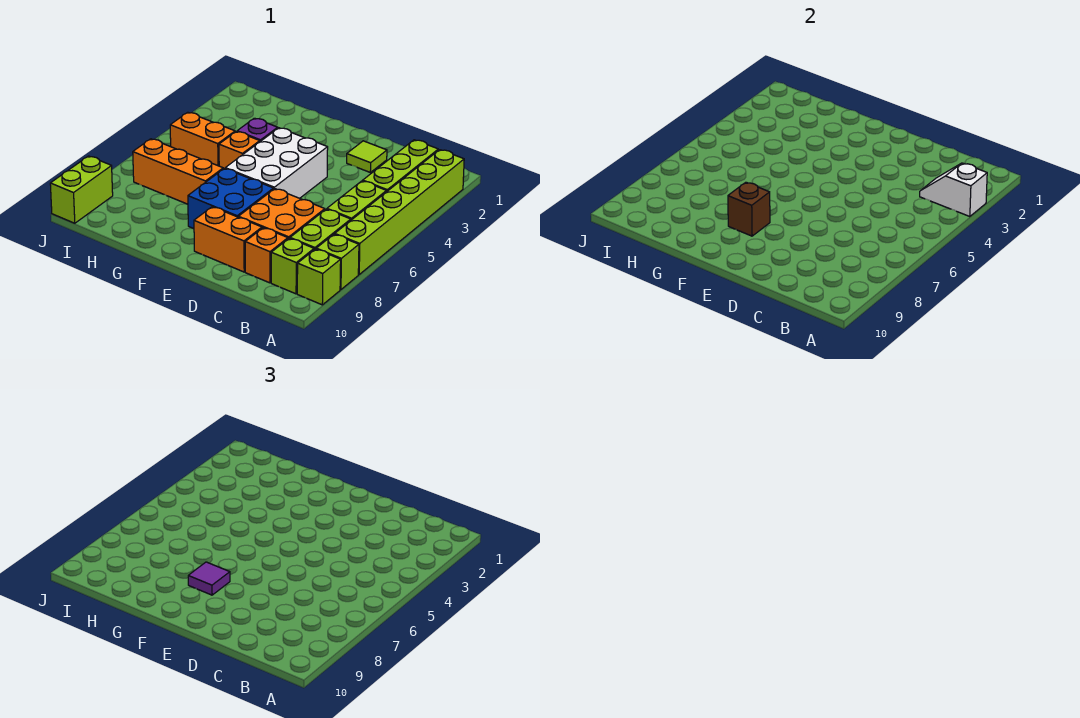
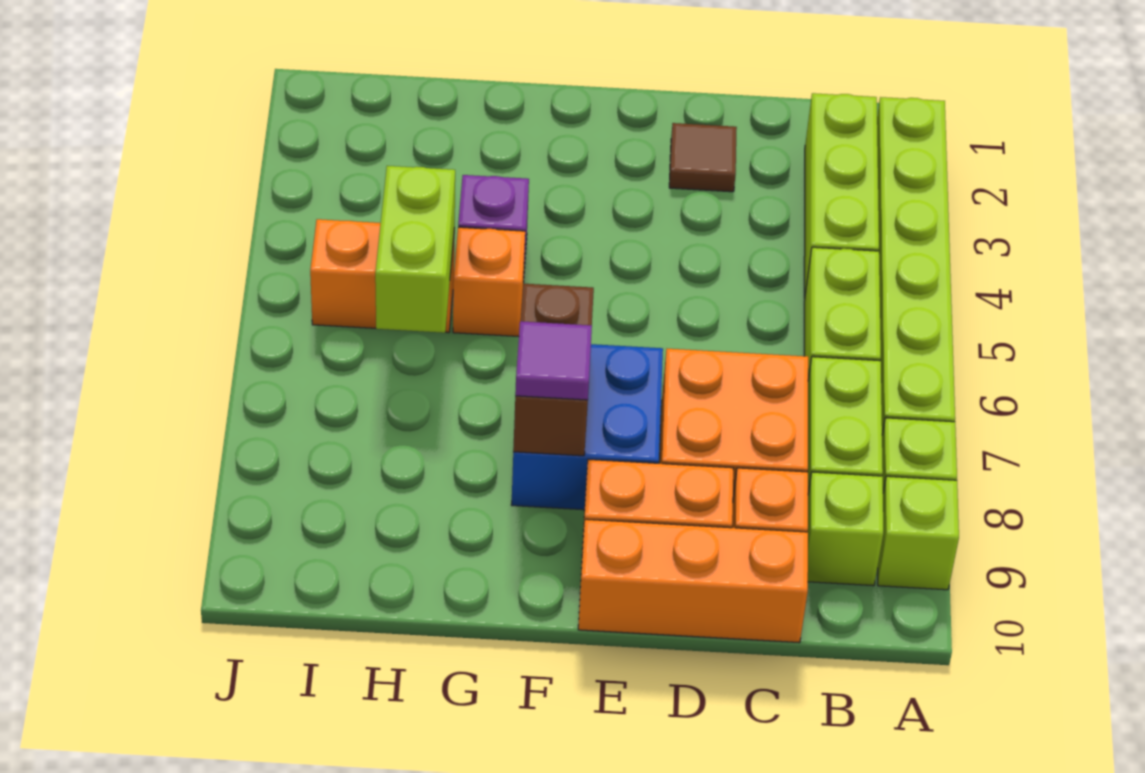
white 1x2 slope [920,163,987,217] -> none
lime 1x1 tile [347,141,387,172] -> brown 1x1 tile [669,123,737,192]
white 2x3 brick [225,128,328,198] -> none
brown 1x1 brick [728,182,770,236] -> brown 1x2 brick [513,284,594,456]
orange 1x3 brick [133,139,223,204] -> orange 1x3 brick moved to [578,519,808,643]
lime 1x2 brick [50,156,113,223] -> lime 1x2 brick moved to [375,166,455,333]

